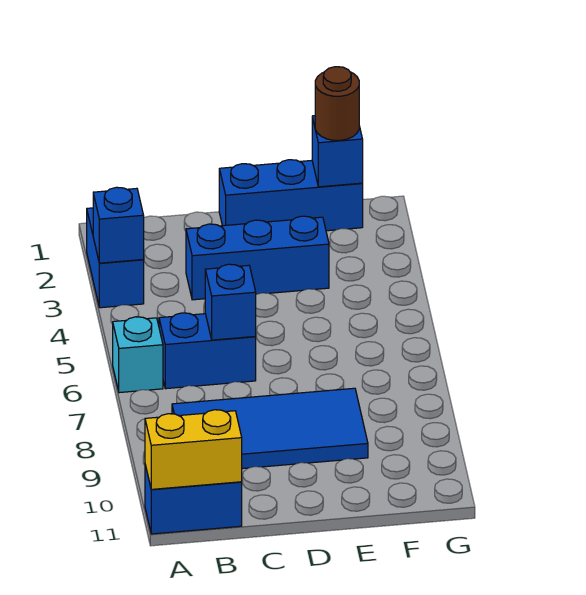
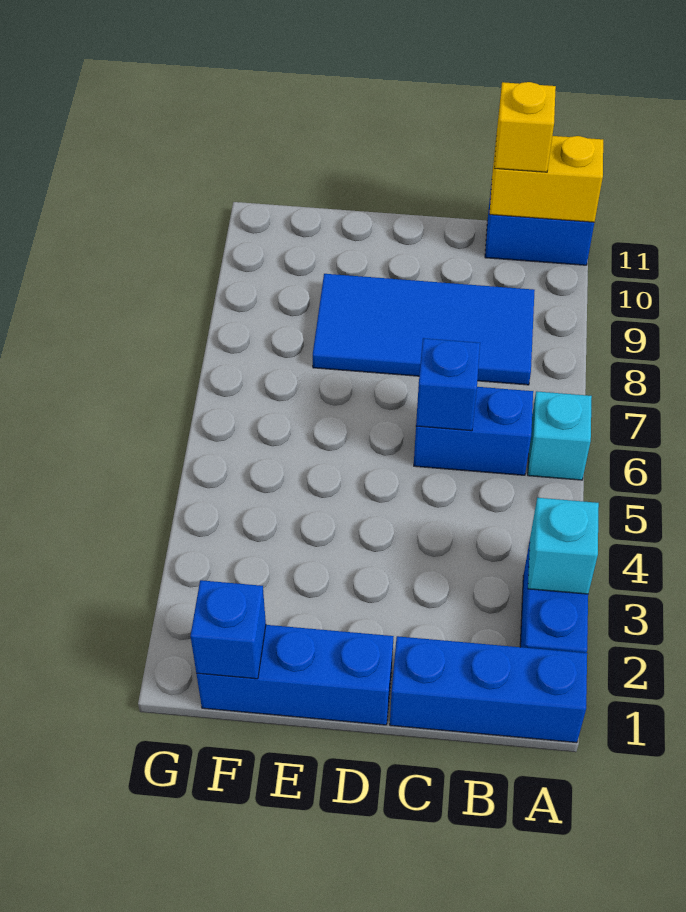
blue 1x1 brick [93,187,144,263] -> cyan 1x1 brick [528,498,599,594]
none -> yellow 1x1 brick [494,82,556,172]
blue 1x3 brick [186,216,329,300] -> blue 1x3 brick moved to [390,636,587,743]
brown 1x1 round brick [315,67,359,140] -> none

